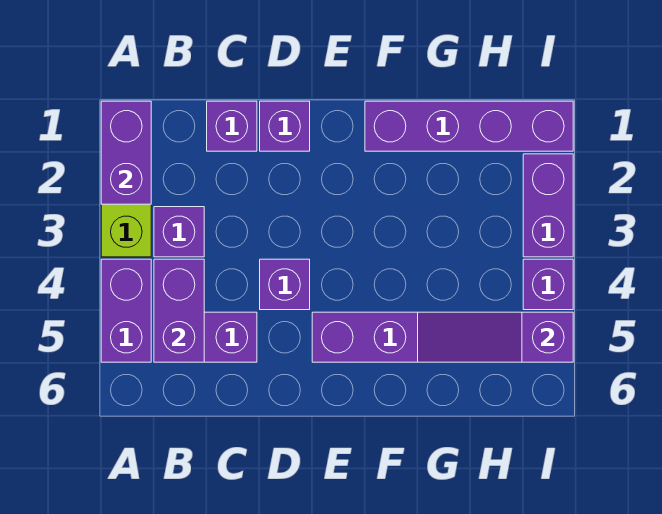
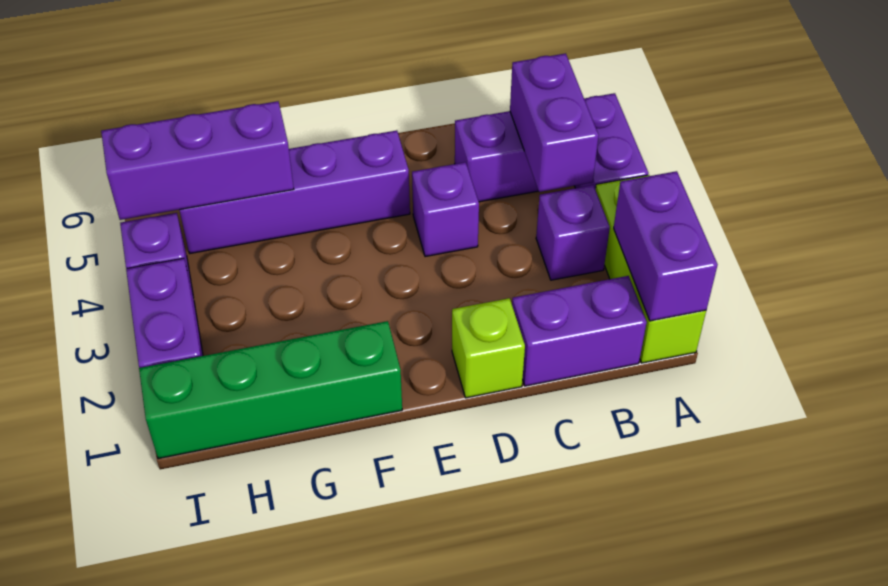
purple 1x1 brick [207,101,257,151] -> purple 1x2 brick [512,276,647,386]
purple 1x1 brick [260,101,310,151] -> lime 1x1 brick [452,298,525,398]
purple 1x4 brick [365,101,573,151] -> green 1x4 brick [139,321,402,459]
purple 1x3 slope [418,312,573,362] -> purple 1x3 brick [101,101,294,220]

